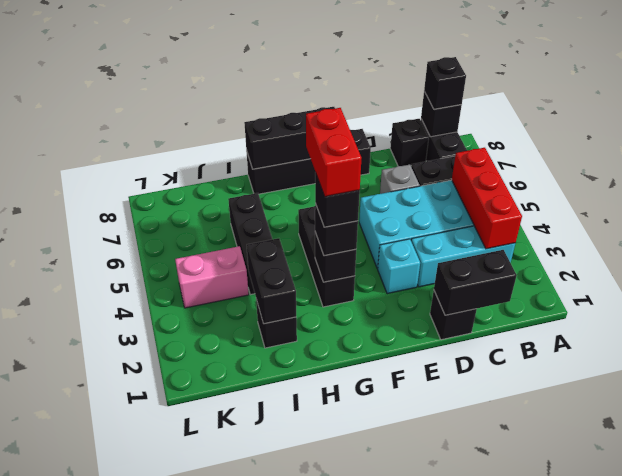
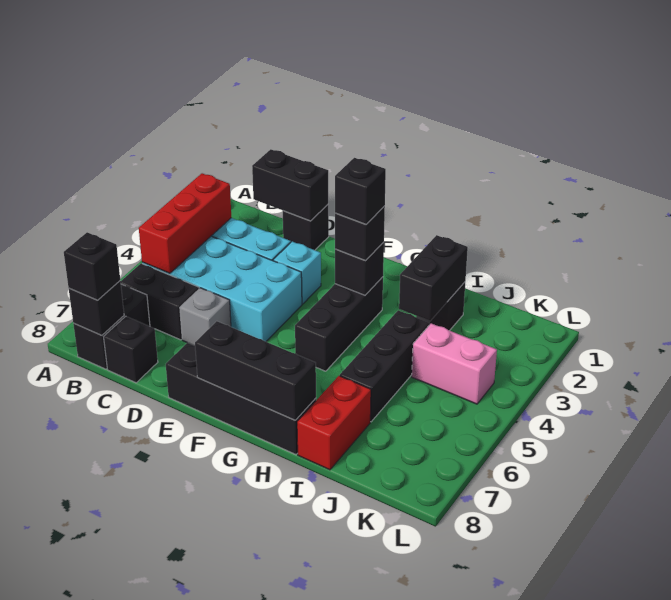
red 1x2 brick [306,108,361,197] -> red 1x2 brick moved to [297,376,371,470]

